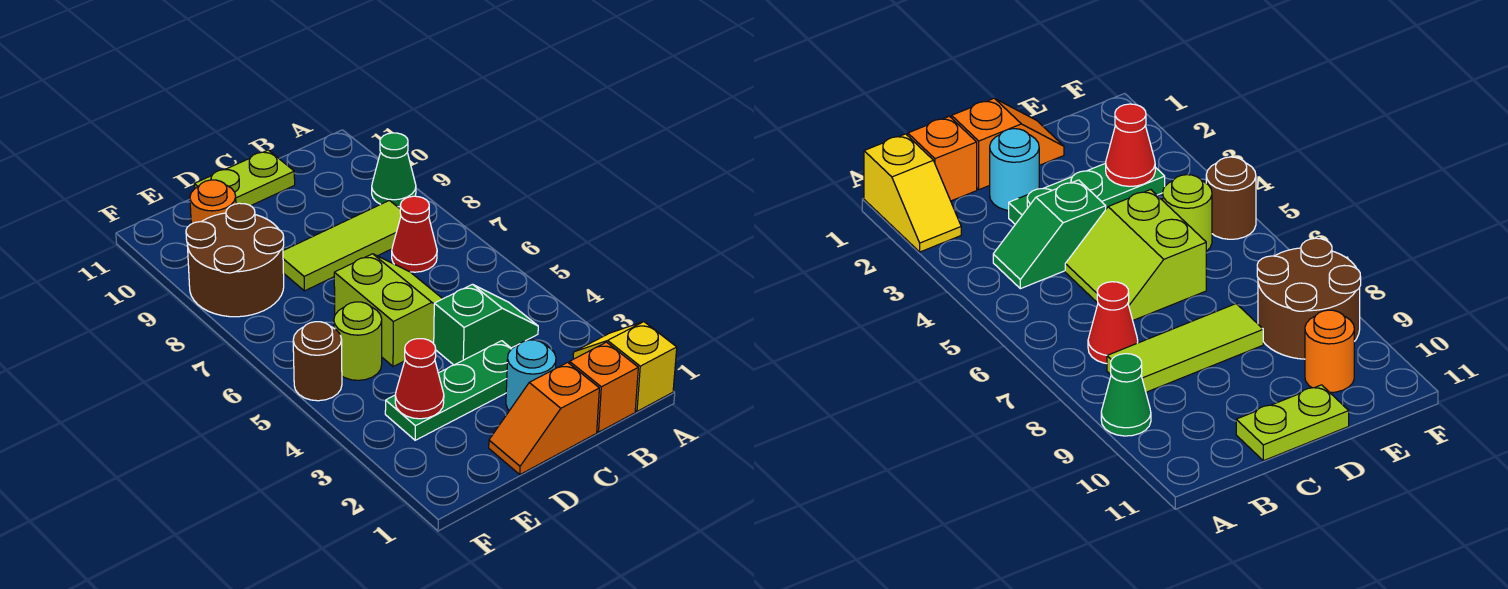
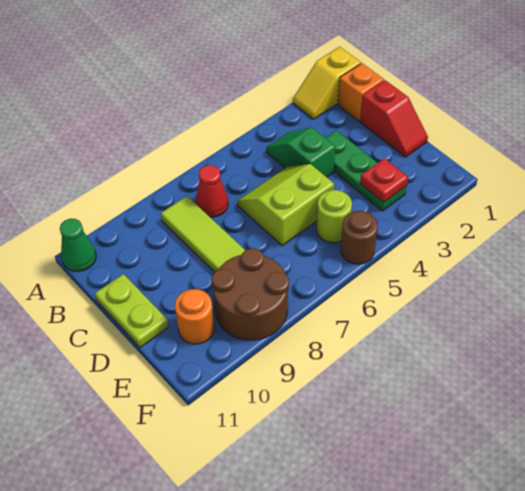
green 1x1 cone [372,133,416,207] -> green 1x1 cone moved to [60,219,96,271]
orange 1x2 slope [489,362,599,474] -> red 1x2 slope [360,80,428,157]
cyan 1x1 round brick [506,340,556,411] -> none
red 1x1 cone [395,339,444,419] -> red 1x1 plate [360,158,408,203]

